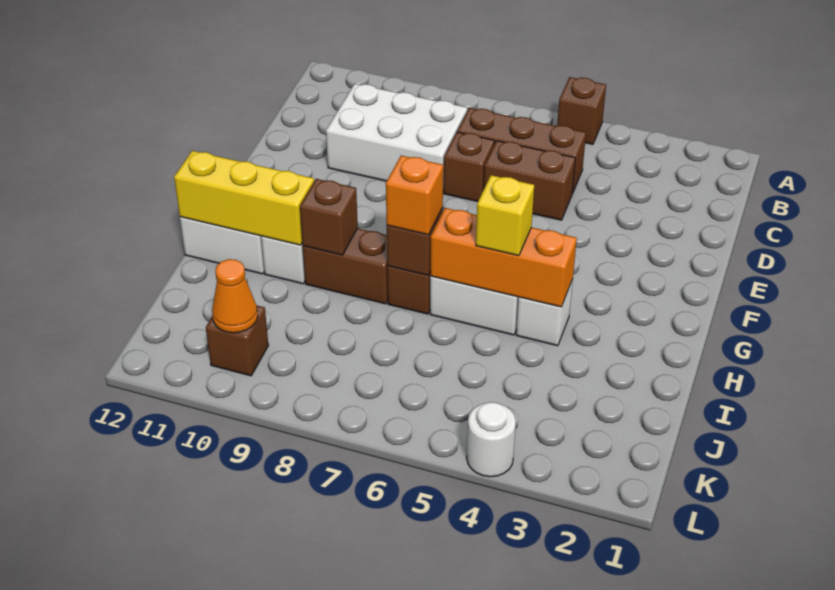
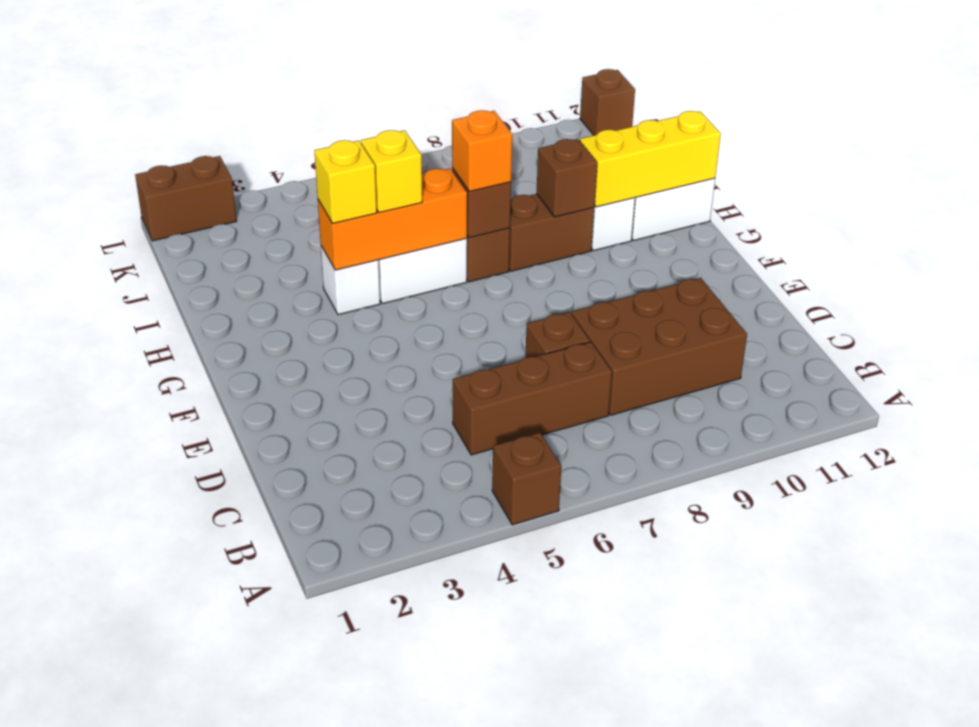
white 2x3 brick [326,84,467,190] -> brown 2x3 brick [572,278,747,415]
brown 1x2 brick [484,141,575,220] -> brown 1x2 brick moved to [135,156,236,241]
none -> yellow 1x1 brick [314,140,377,223]
brown 1x1 brick [206,306,268,376] -> brown 1x1 brick moved to [580,69,635,135]
orange 1x1 cone [212,259,258,333] -> none
white 1x1 round brick [467,402,516,477] -> none

